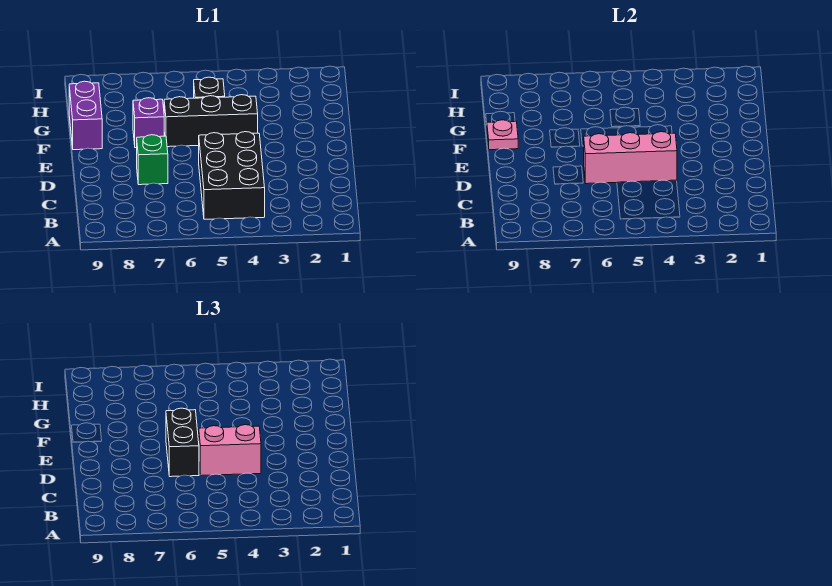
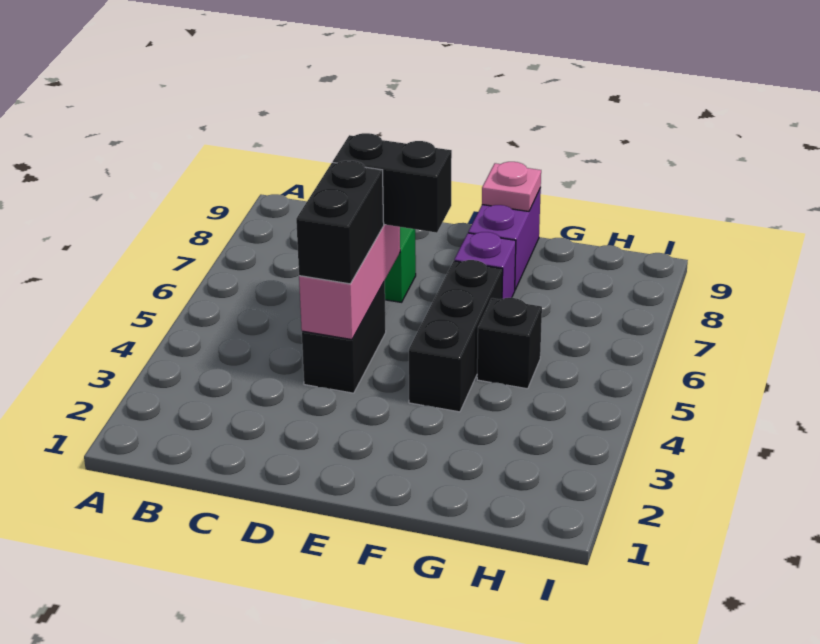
black 2x3 brick [199,132,265,219] -> black 1x2 brick [302,281,386,393]
pink 1x2 brick [199,425,261,476] -> black 1x2 brick [296,161,384,284]
purple 1x2 brick [69,81,102,150] -> purple 1x2 brick turned to [468,188,541,289]

